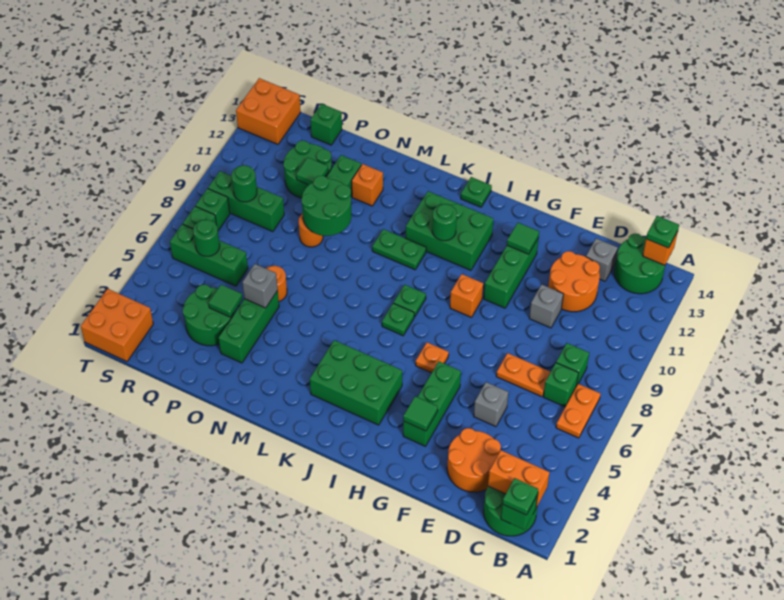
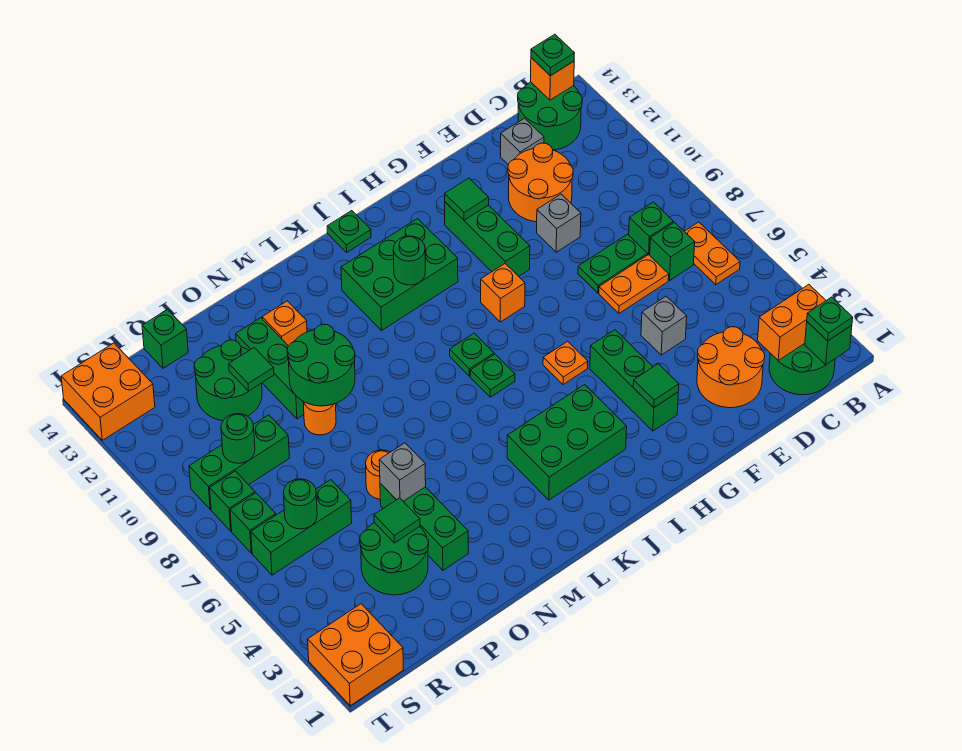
green 1x2 plate [372,229,426,270] -> green 1x2 plate moved to [578,234,648,293]

